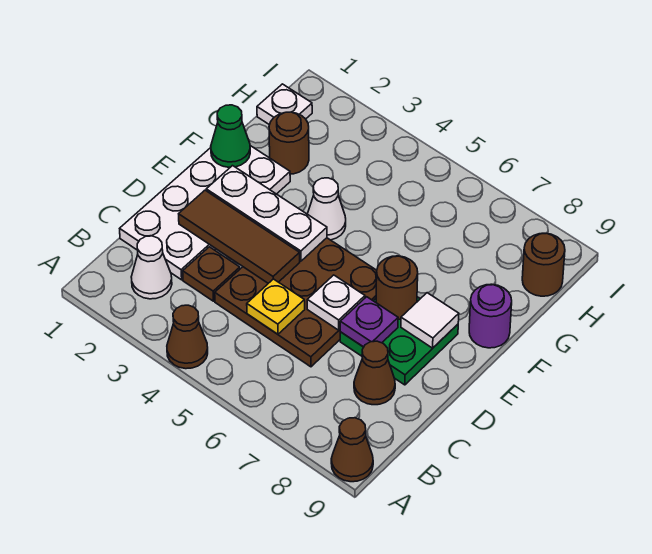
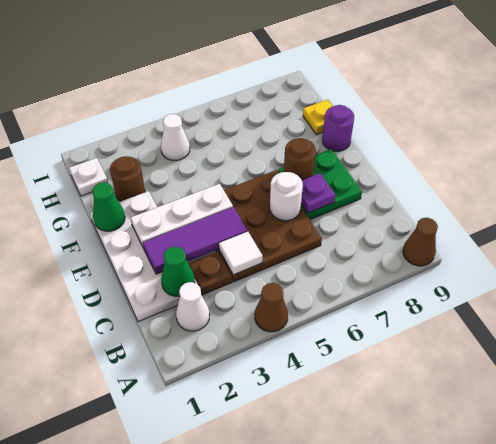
none -> green 1x1 cone [161,247,195,296]
yellow 1x1 plate [247,279,305,334] -> yellow 1x1 plate moved to [303,100,333,135]
brown 1x1 cone [354,341,395,405] -> none
brown 1x3 tile [179,190,300,283] -> purple 1x3 tile [143,207,247,274]
white 1x1 plate [307,275,365,330] -> white 1x1 round brick [270,172,303,221]
white 1x1 tile [401,293,459,348] -> white 1x1 tile moved to [219,231,263,275]
white 1x1 cone [308,178,346,240] -> white 1x1 cone moved to [161,114,190,160]
brown 1x1 round brick [522,233,565,296] -> none

